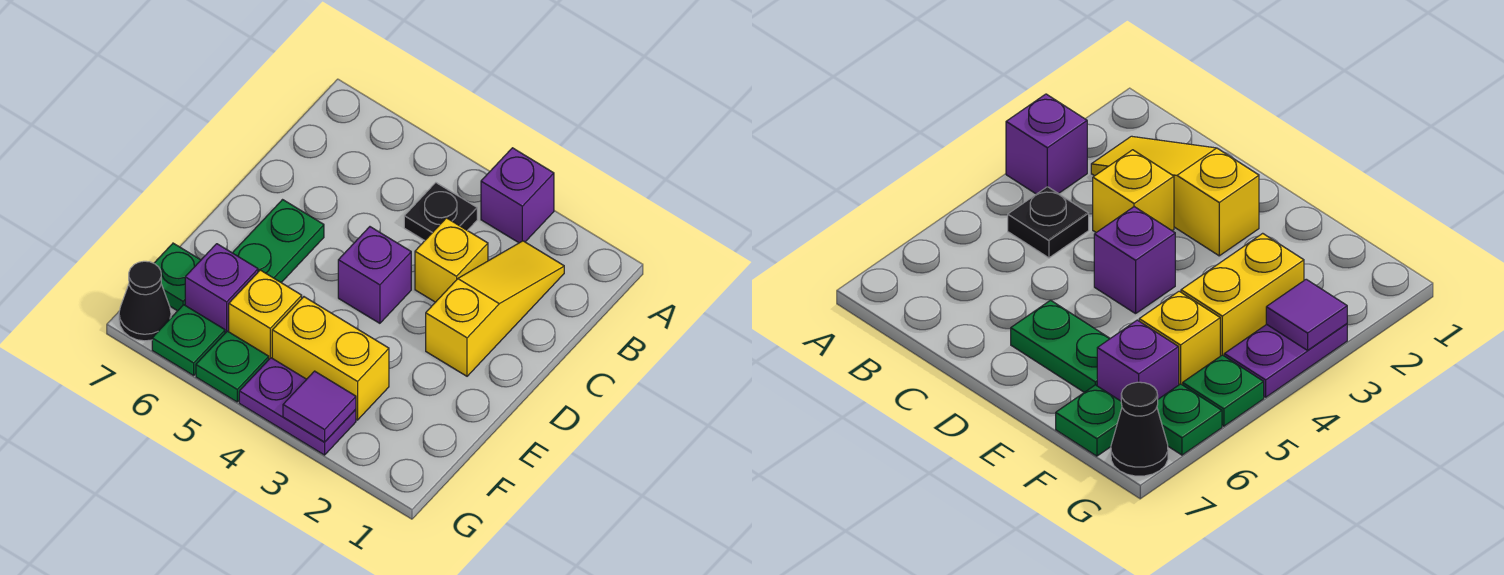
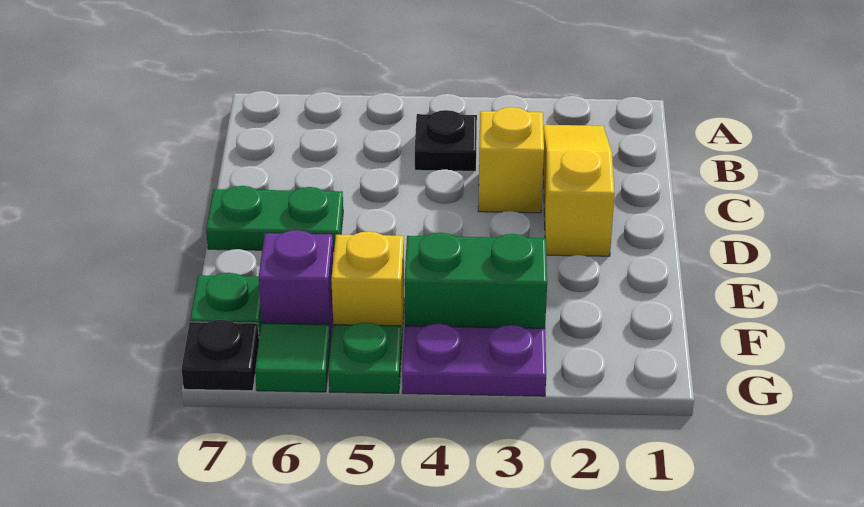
purple 1x1 brick [481,148,554,243] -> none
purple 1x1 brick [338,227,411,323] -> none
green 1x2 plate [233,200,324,283] -> green 1x2 plate turned to [206,186,343,252]
yellow 1x2 brick [272,297,389,420] -> green 1x2 brick [404,233,547,328]
purple 1x1 tile [283,371,356,442] -> none
green 1x1 plate [152,305,225,375] -> green 1x1 tile [255,323,330,392]
black 1x1 cone [119,261,171,341] -> black 1x1 plate [181,320,259,391]

